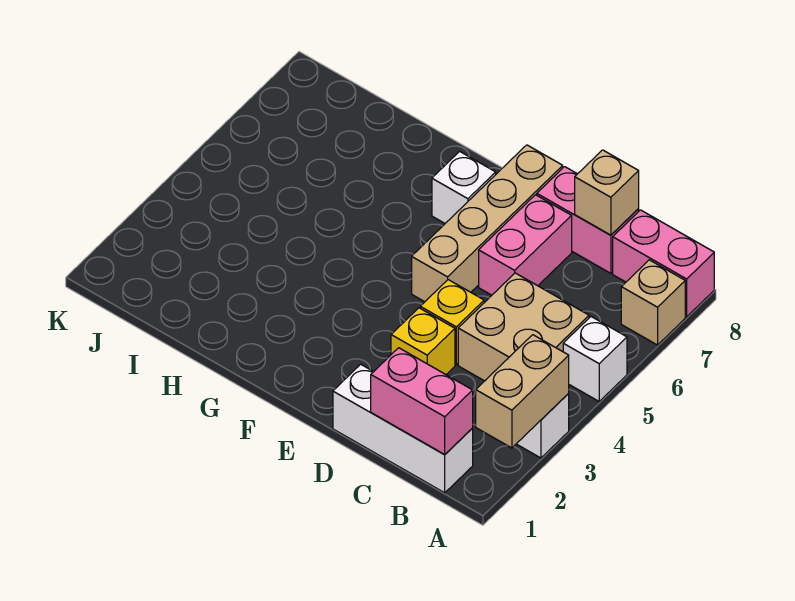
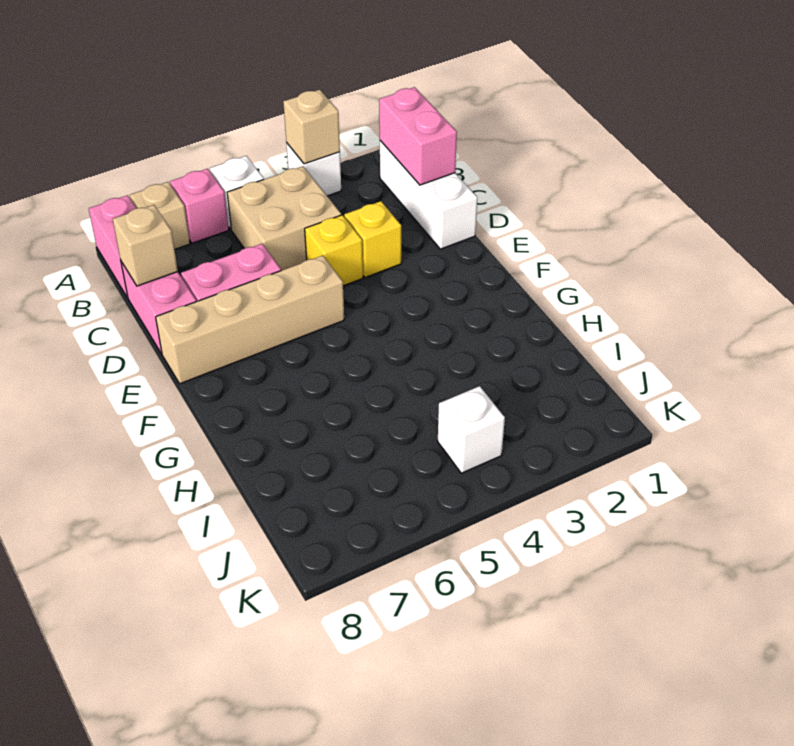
tan 1x2 brick [476,335,569,448] -> tan 1x1 brick [283,90,340,164]
none -> pink 1x1 brick [170,169,229,243]
white 1x1 brick [432,151,496,223] -> white 1x1 brick moved to [438,386,505,473]

